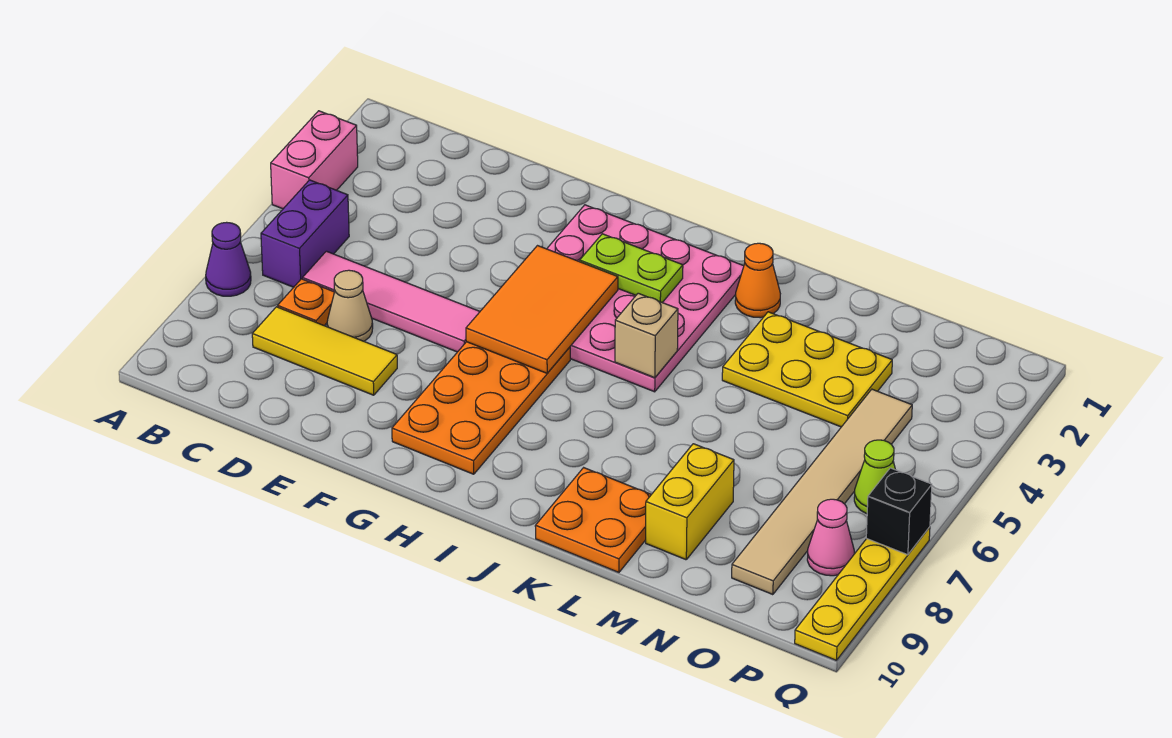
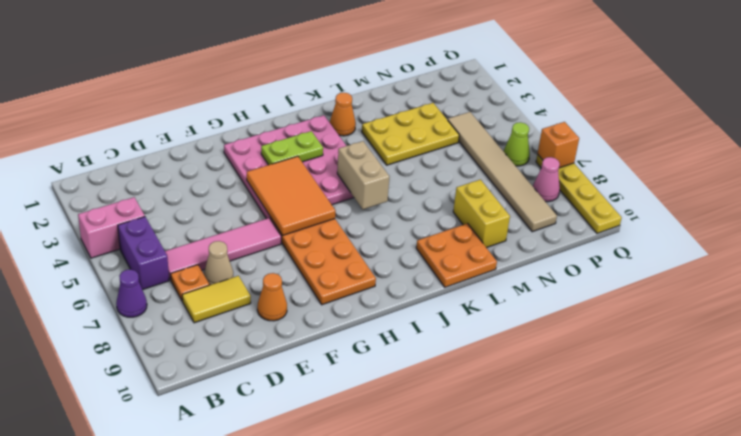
pink 1x2 brick [271,111,358,209] -> pink 1x2 brick turned to [78,197,145,258]
yellow 1x3 tile [252,307,397,395] -> yellow 1x2 tile [182,276,251,323]
none -> orange 1x1 cone [257,273,287,321]
tan 1x1 brick [615,293,678,378] -> tan 1x2 brick [337,141,389,209]
black 1x1 brick [866,468,932,555] -> orange 1x1 brick [538,122,579,168]

